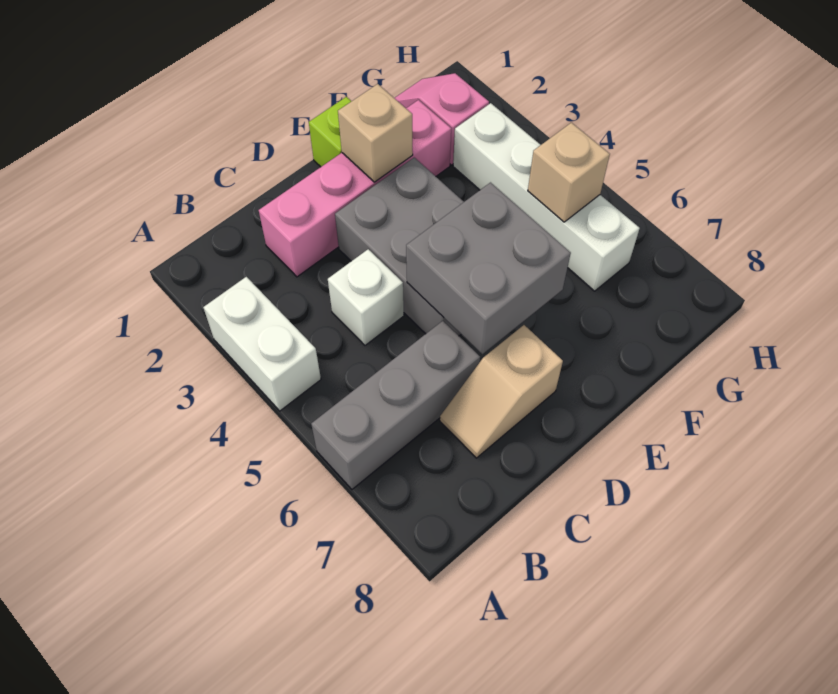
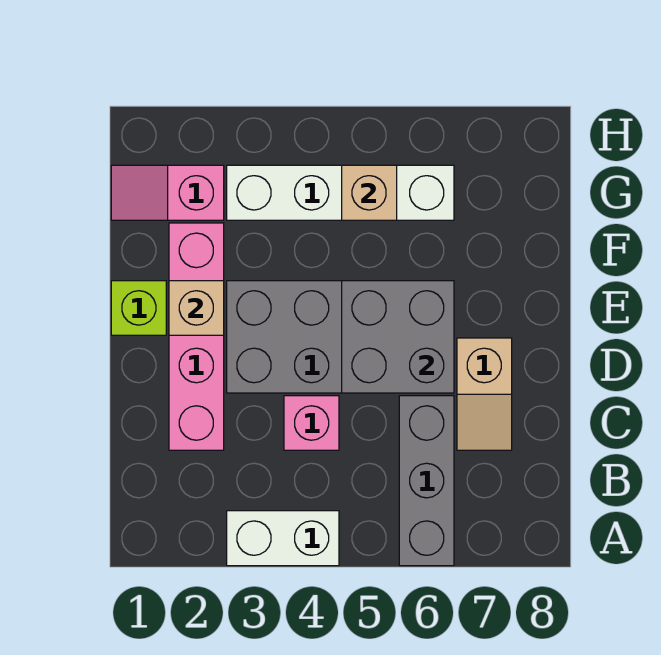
white 1x1 brick [328,249,404,345] -> pink 1x1 brick [284,396,339,450]

